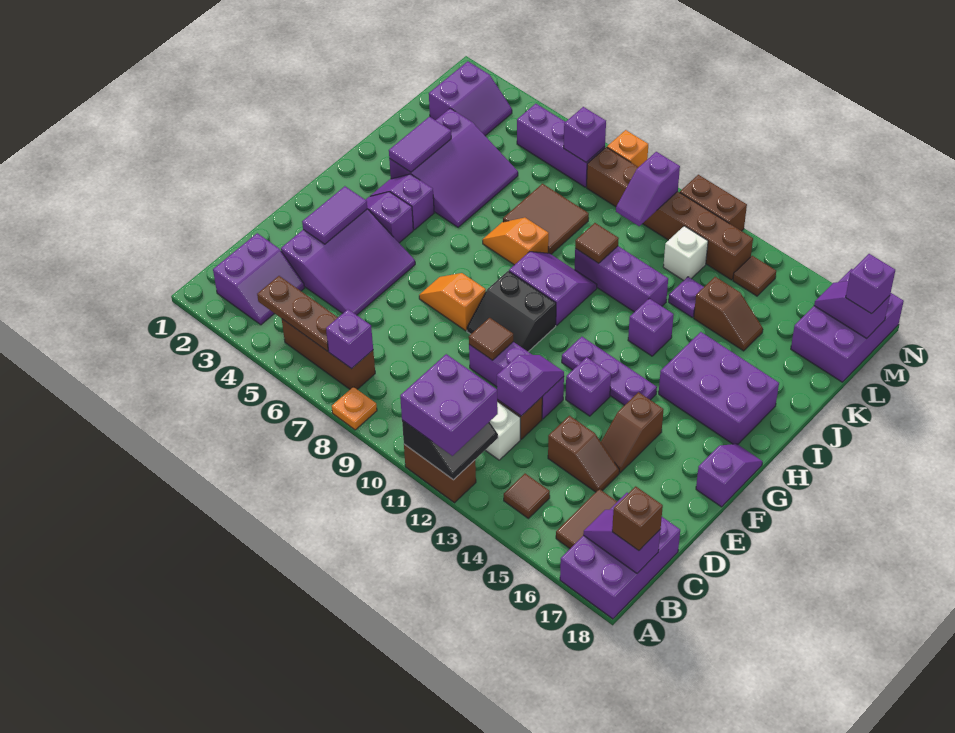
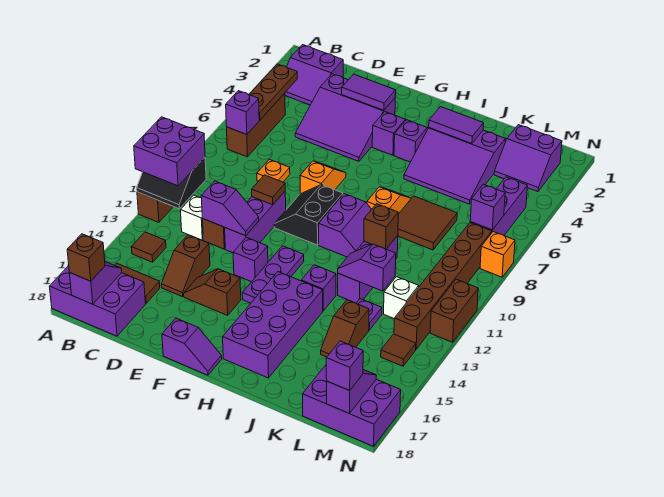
orange 1x1 plate [332,387,377,430] -> orange 1x1 plate moved to [257,159,290,182]
purple 2x3 brick [659,332,779,444] -> purple 2x4 brick [223,272,323,378]
brown 1x1 tile [575,223,619,263] -> brown 1x1 brick [364,204,398,249]
purple 1x2 slope [616,152,680,226] -> purple 1x2 slope moved to [338,244,396,291]

